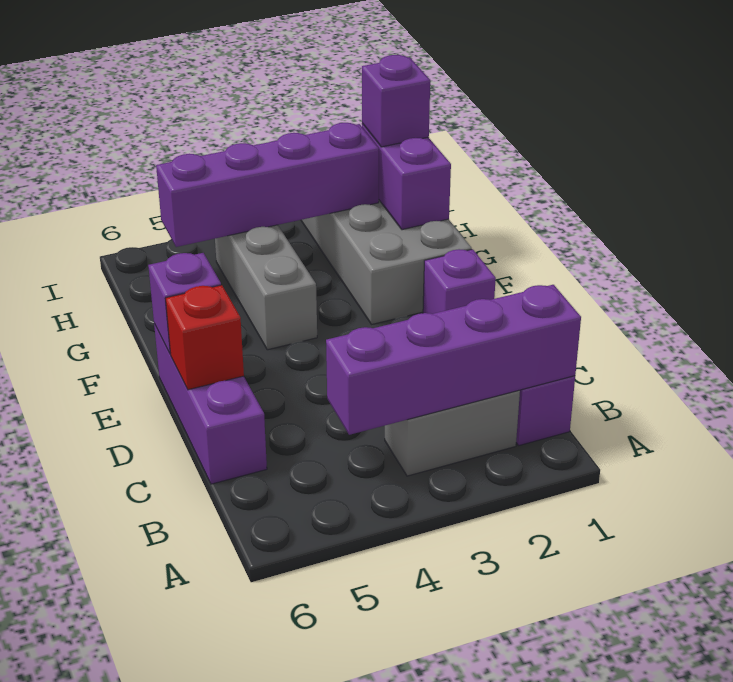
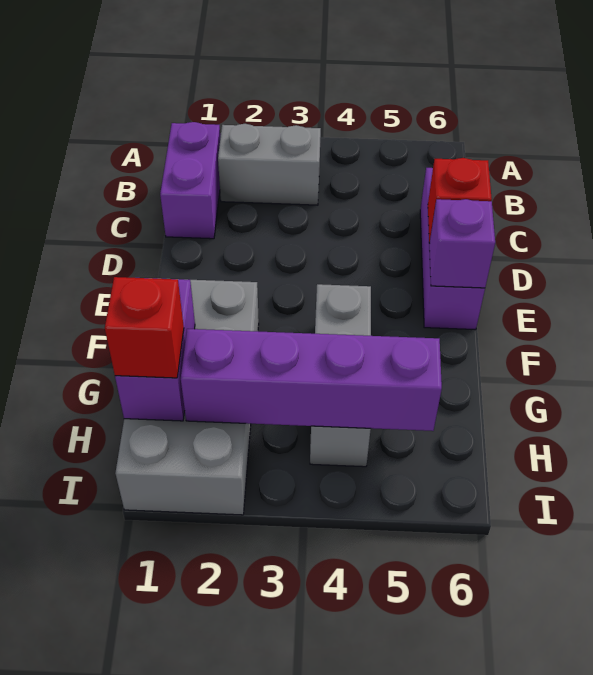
purple 1x4 brick [326,285,581,435] -> none
purple 1x1 brick [423,249,496,314] -> none
purple 1x1 brick [362,55,430,147] -> red 1x1 brick [105,277,184,378]

